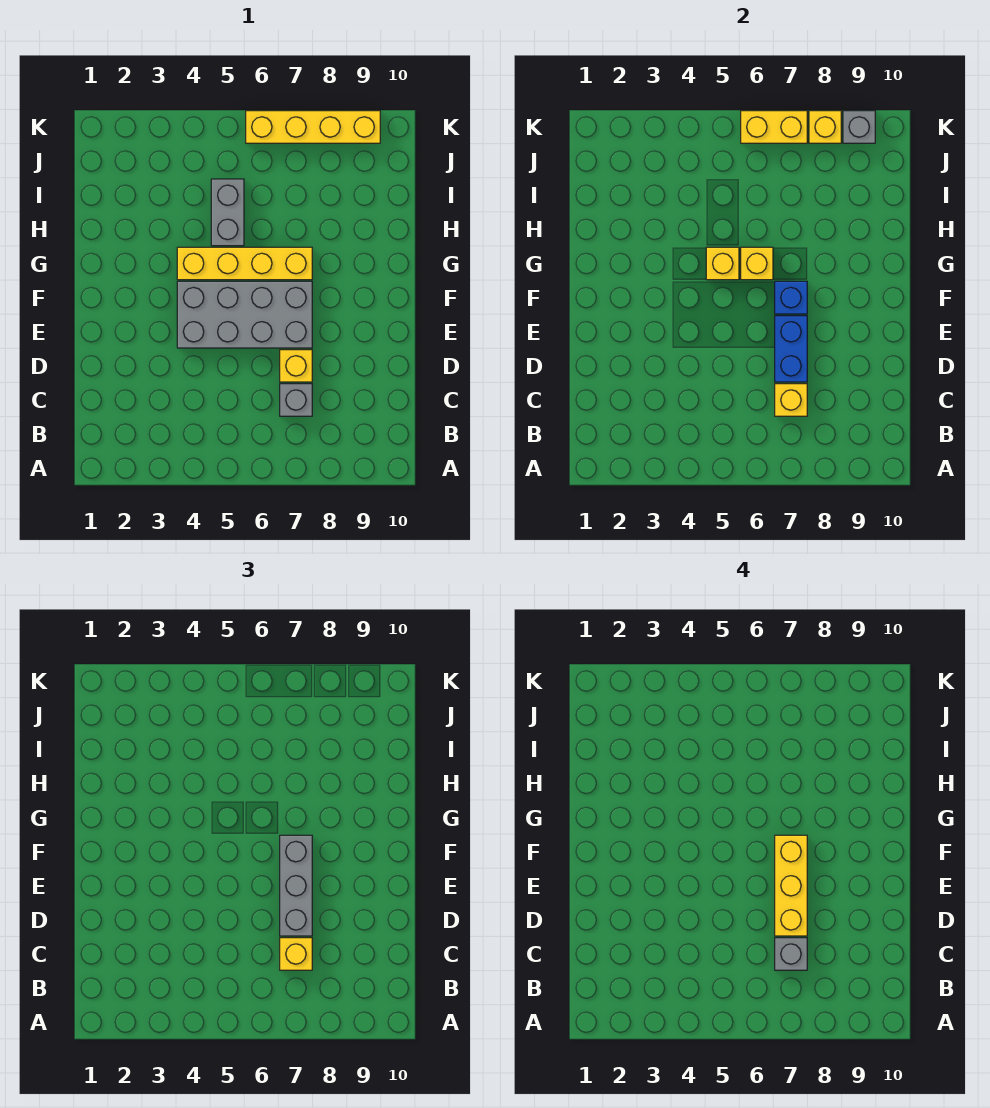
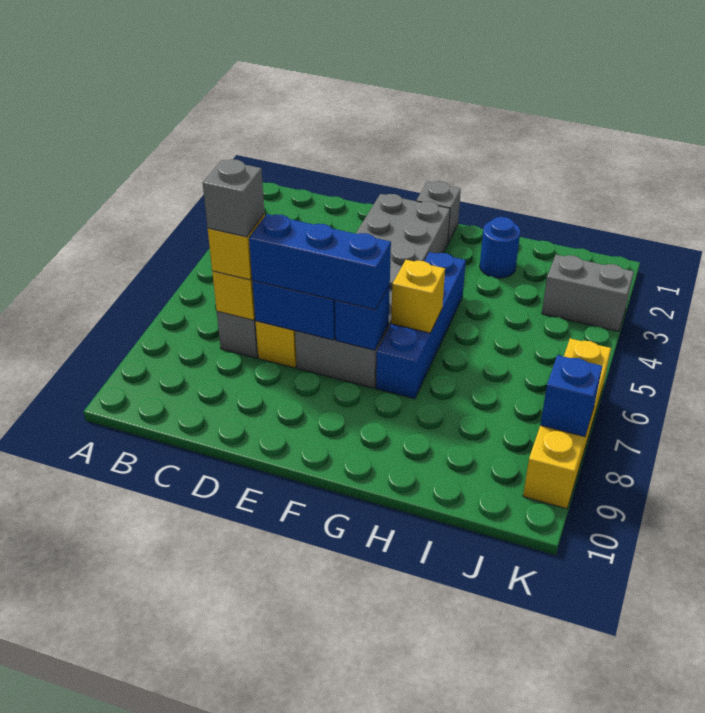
grey 1x3 brick [280,835,312,936] -> blue 1x3 brick [249,214,391,310]
yellow 1x3 brick [775,835,807,936] -> none
grey 2x4 brick [177,281,312,348] -> grey 2x6 brick [295,194,450,388]
yellow 1x4 brick [177,247,312,280] -> blue 1x4 brick [376,252,466,399]
yellow 1x1 brick [706,247,739,280] -> none
none -> blue 1x1 round brick [480,217,520,278]
grey 1x2 brick [211,179,244,246] -> grey 1x2 brick moved to [542,255,634,331]
yellow 1x2 brick [741,111,807,143] -> none
yellow 1x1 brick [809,111,841,143] -> blue 1x1 brick [540,355,602,437]
grey 1x1 brick [843,111,875,143] -> grey 1x1 brick moved to [416,181,461,243]

